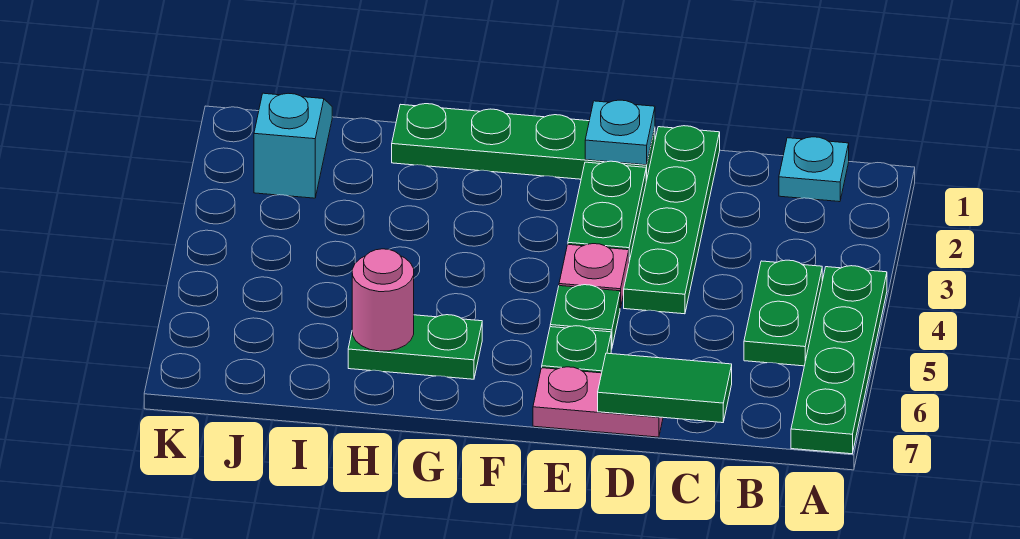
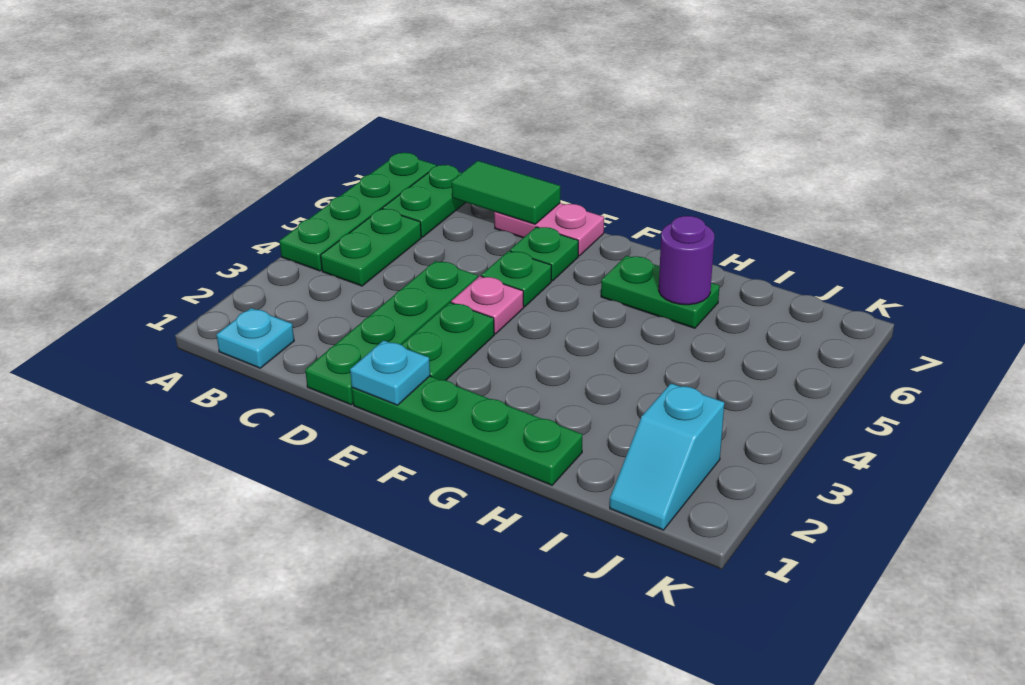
none -> green 1x2 plate [382,165,466,237]
pink 1x1 round brick [352,249,414,351] -> purple 1x1 round brick [659,216,714,305]

